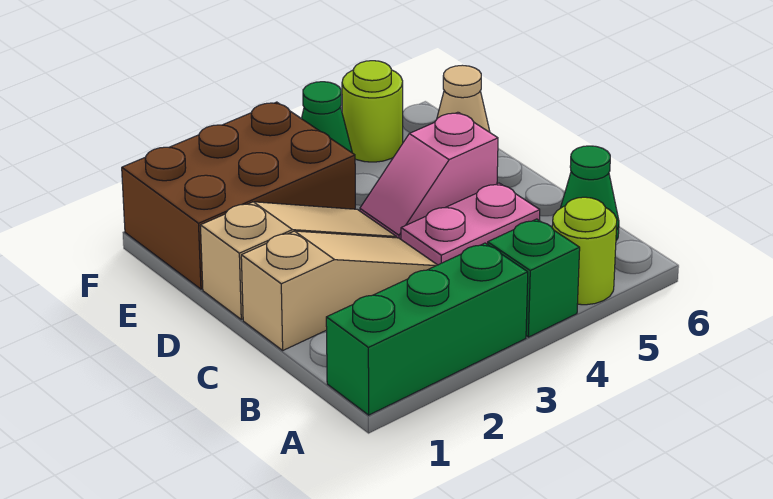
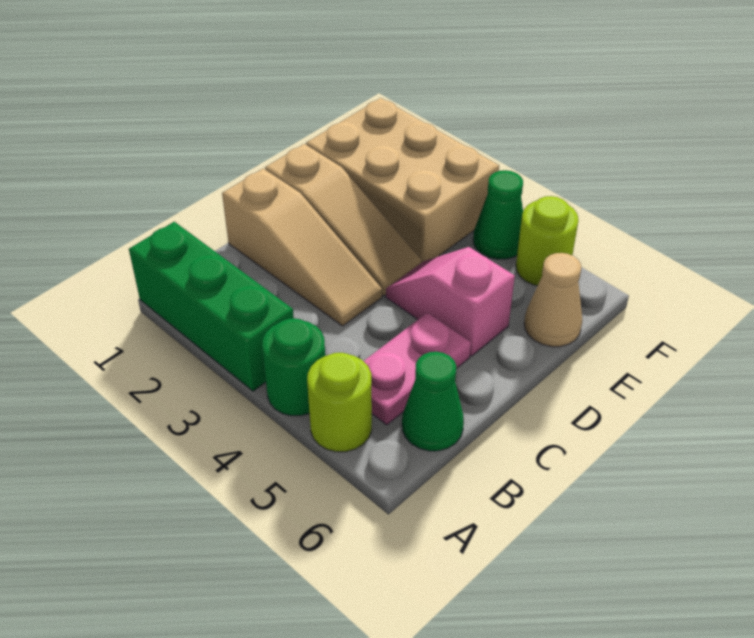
green 1x1 brick [488,219,580,337] -> green 1x1 round brick [262,318,325,416]
pink 1x2 plate [401,183,540,265] -> pink 1x2 plate turned to [364,313,471,425]
brown 2x3 brick [122,102,355,289] -> tan 2x3 brick [306,98,499,262]

